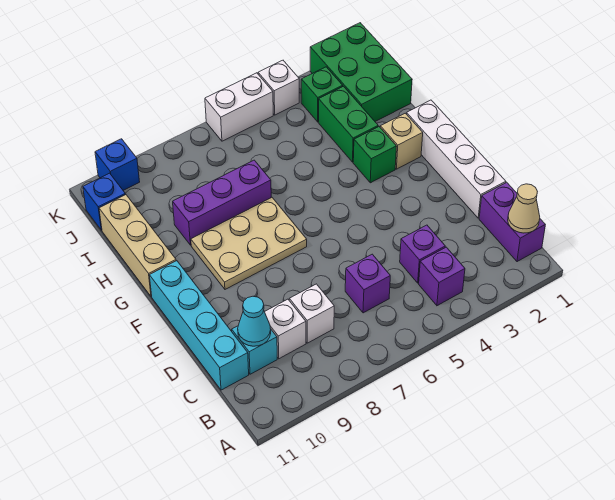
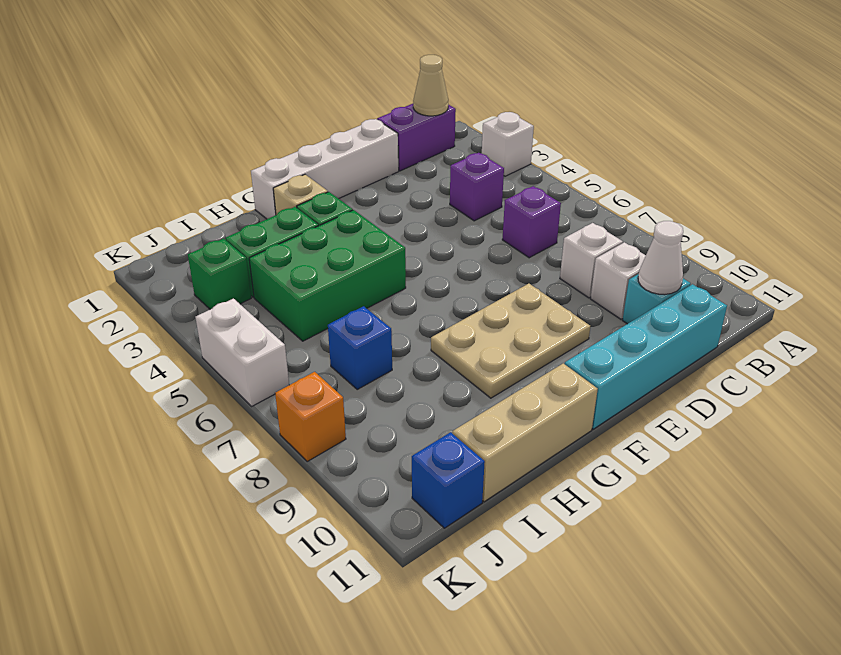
purple 1x1 brick [419,247,465,306] -> none
cyan 1x1 cone [238,296,271,346] -> white 1x1 cone [638,221,683,295]
tan 2x3 plate [191,197,307,289] -> tan 2x3 plate turned to [431,284,590,398]
purple 1x3 brick [173,160,271,245] -> none
green 2x3 brick [310,23,412,121] -> green 2x3 brick moved to [249,210,406,341]
white 1x1 brick [258,60,299,115] -> white 1x1 brick moved to [482,112,534,176]
none -> orange 1x1 brick [275,372,346,461]
blue 1x1 brick [95,139,140,190] -> blue 1x1 brick moved to [328,306,392,389]

